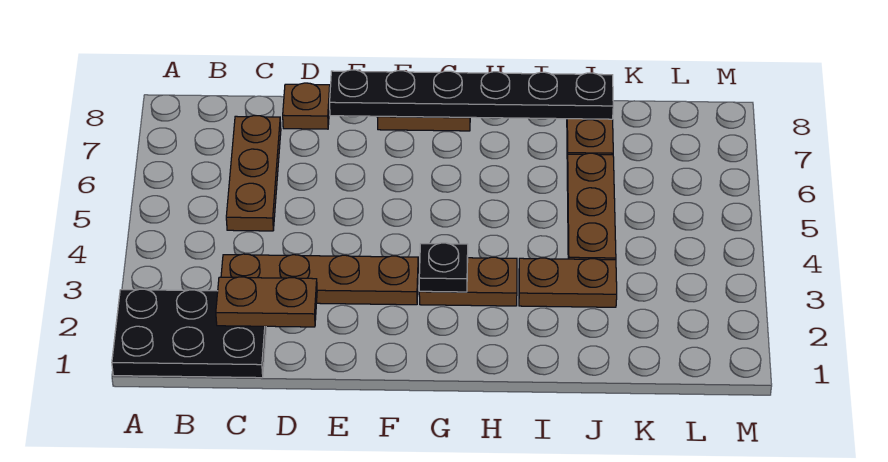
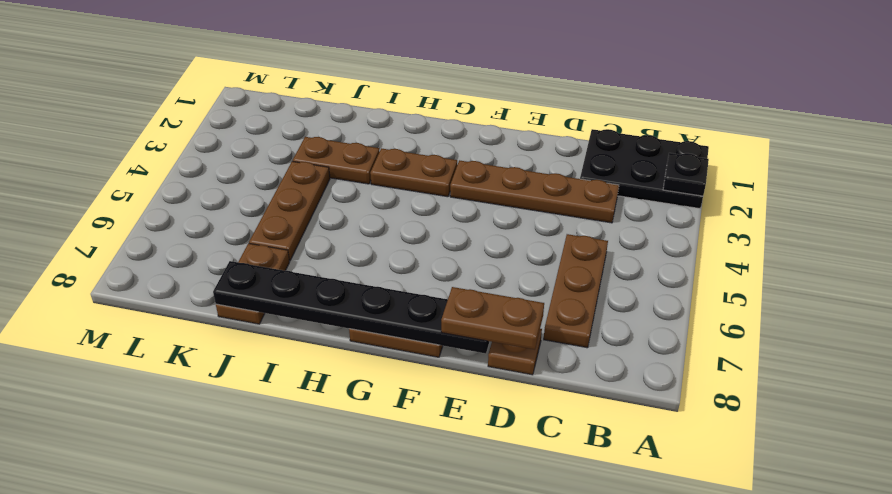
brown 1x2 plate [216,277,317,327] -> brown 1x2 plate moved to [441,287,544,350]
black 1x1 plate [419,243,468,292] -> black 1x1 plate moved to [663,153,709,196]

